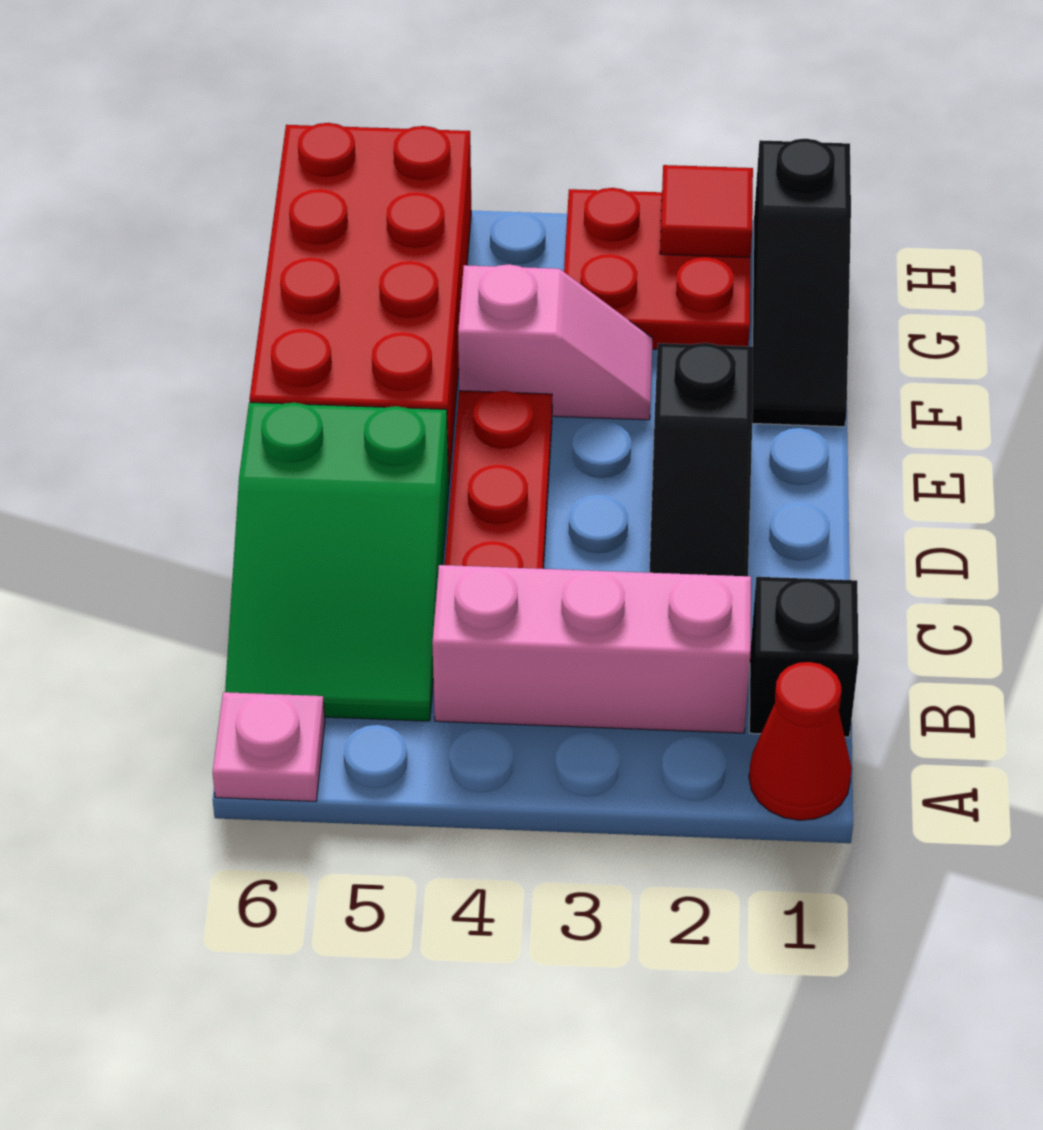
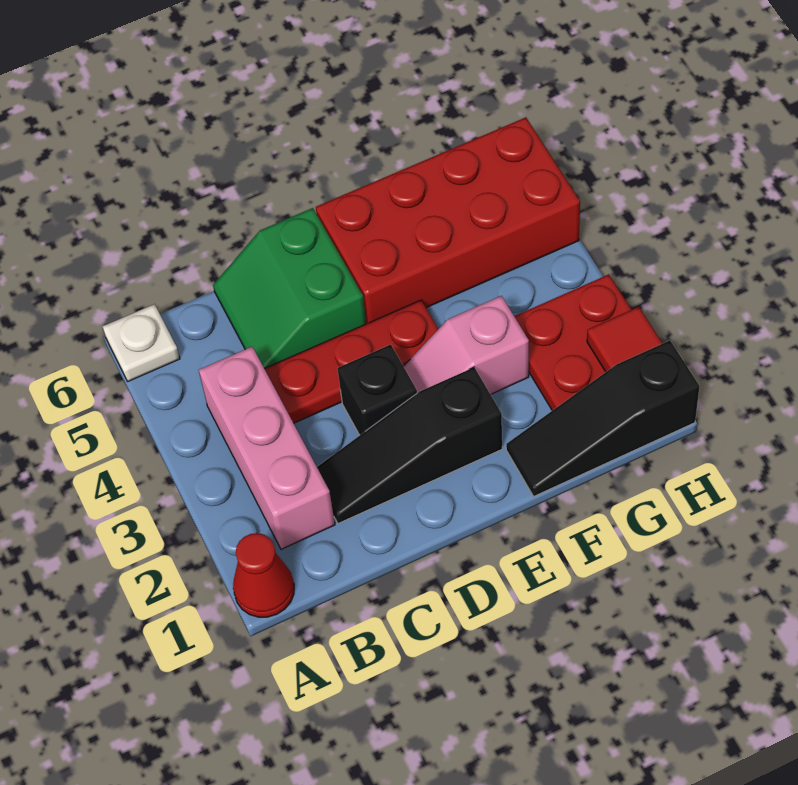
pink 1x1 plate [213,692,325,801] -> white 1x1 plate [103,304,180,381]
black 1x1 brick [749,577,859,737] -> black 1x1 brick moved to [337,344,417,435]
green 2x3 slope [225,402,449,721] -> green 2x2 slope [213,208,366,368]
pink 1x2 slope [458,264,653,420] -> pink 1x2 slope turned to [404,296,529,394]

